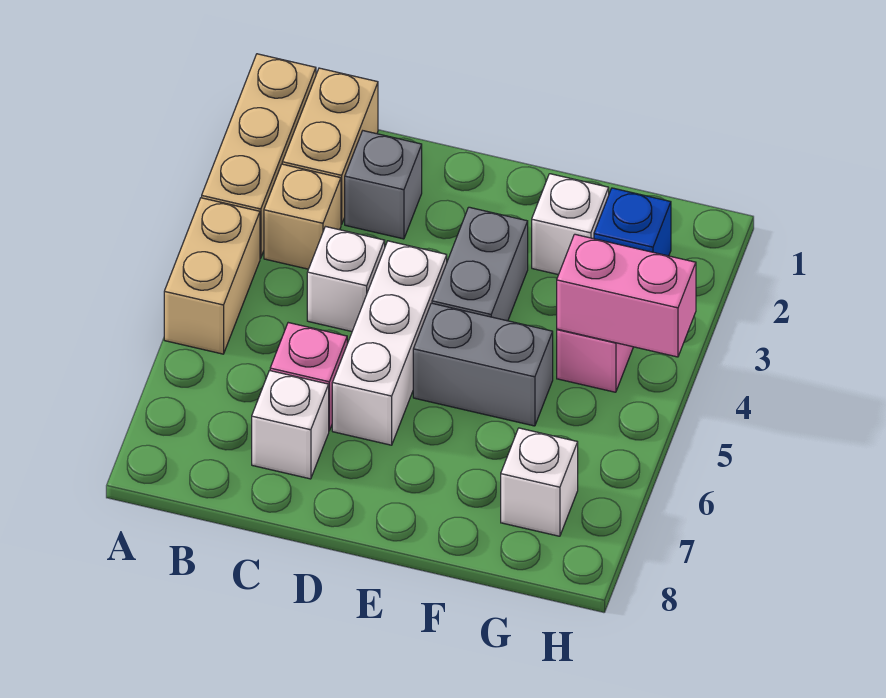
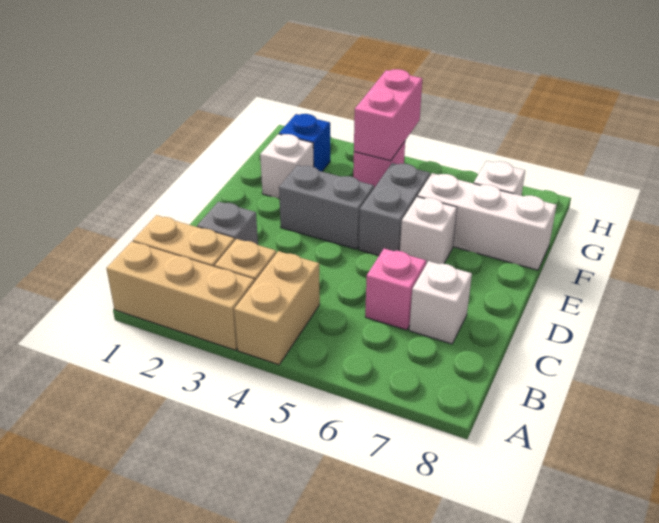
tan 1x2 brick [164,198,260,354] -> tan 1x2 brick turned to [234,251,320,365]
white 1x1 brick [307,227,385,331] -> white 1x1 brick moved to [400,197,457,264]
white 1x3 brick [332,241,447,445] -> white 1x3 brick moved to [418,173,556,270]

